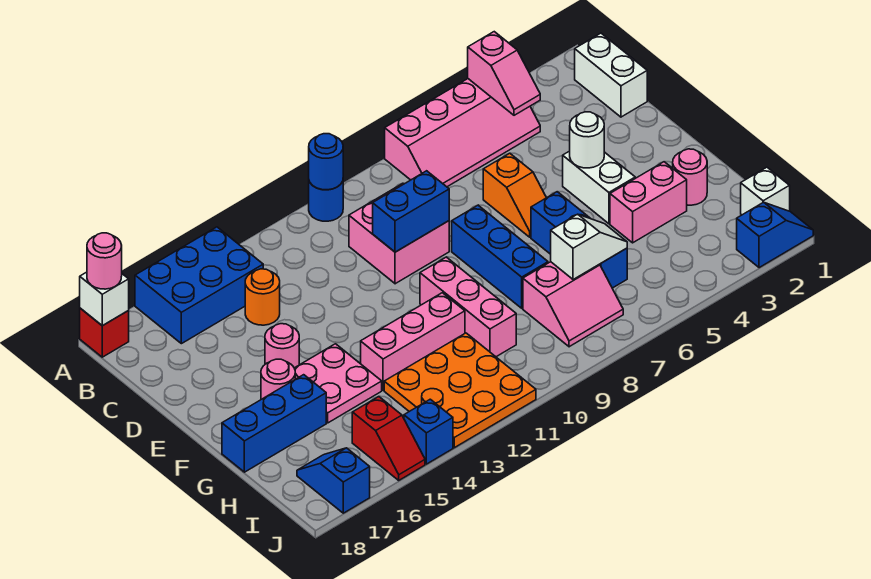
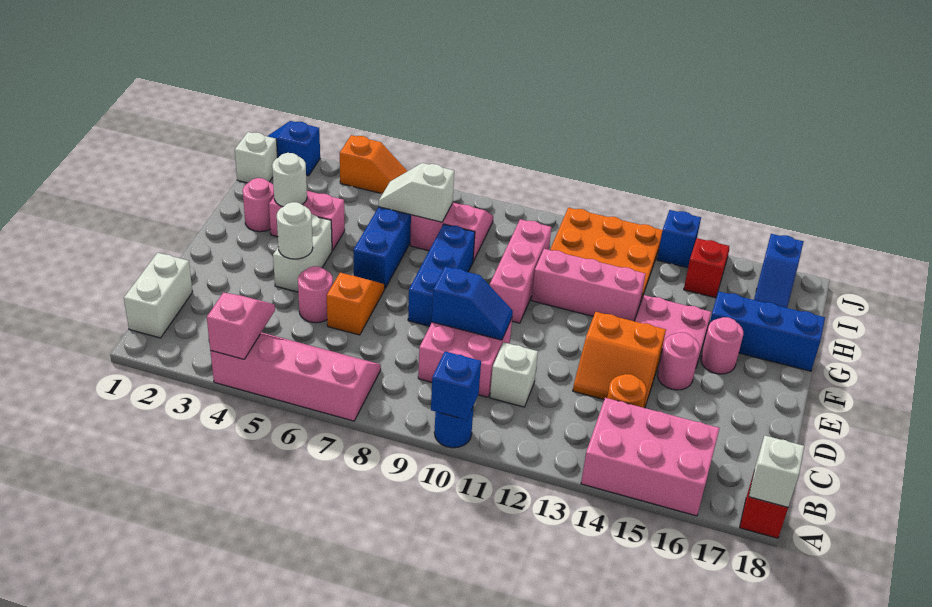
blue 1x1 round brick [309,134,343,190] -> blue 1x1 brick [431,351,481,420]
blue 2x3 brick [135,227,263,344] -> pink 2x3 brick [581,398,720,516]
pink 1x1 round brick [87,233,122,289] -> pink 1x1 round brick moved to [298,266,333,323]
none -> white 1x1 brick [490,342,538,407]
blue 1x2 brick [373,171,449,252] -> blue 1x2 slope [432,266,513,340]
none -> orange 2x2 slope [573,312,666,408]
none -> white 1x1 round brick [272,153,307,207]
none -> orange 1x2 slope [340,135,407,194]

